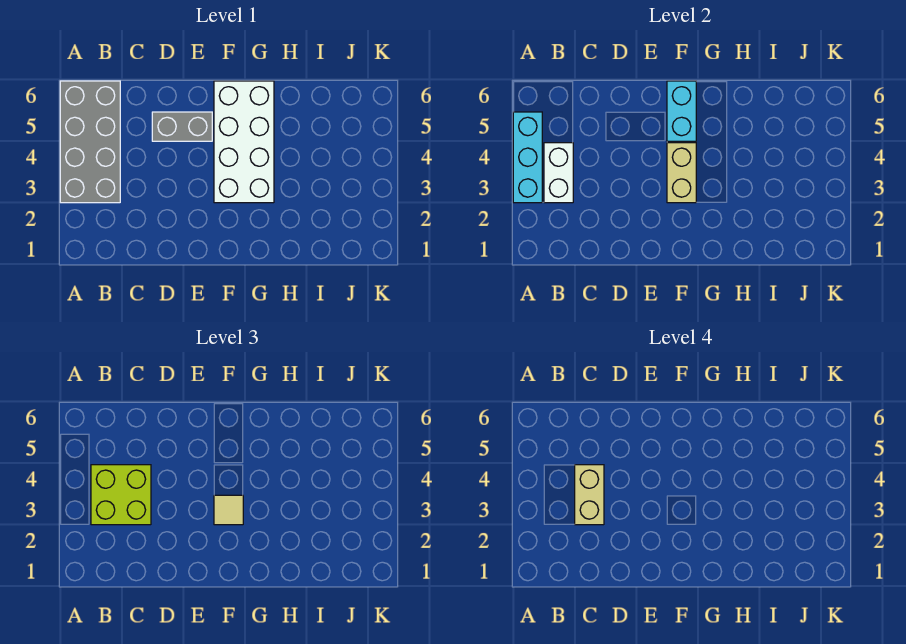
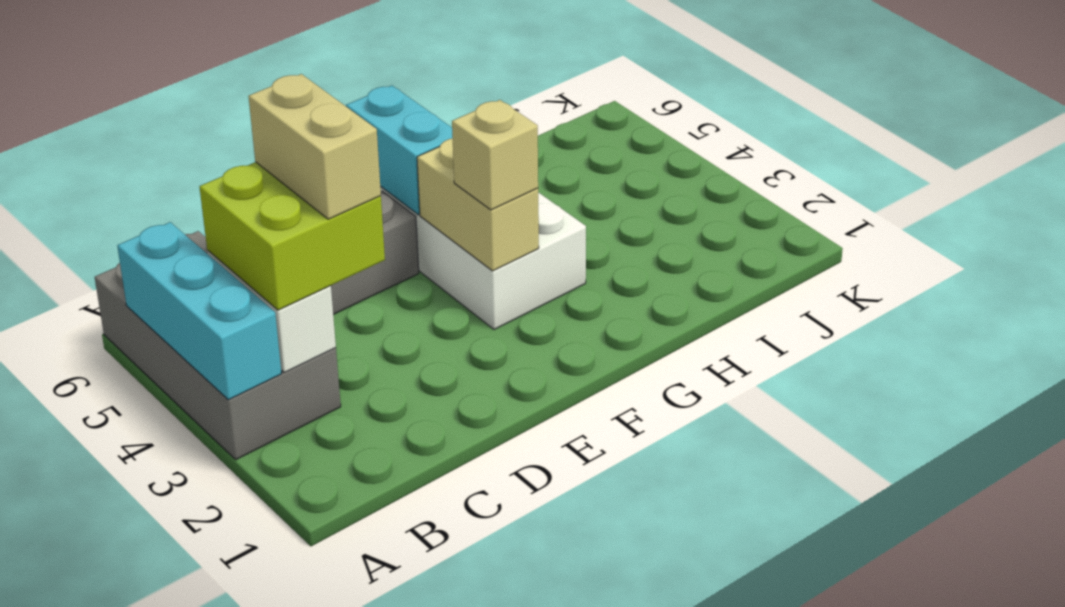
tan 1x1 tile [214,495,243,525] -> tan 1x1 brick [452,100,538,210]

